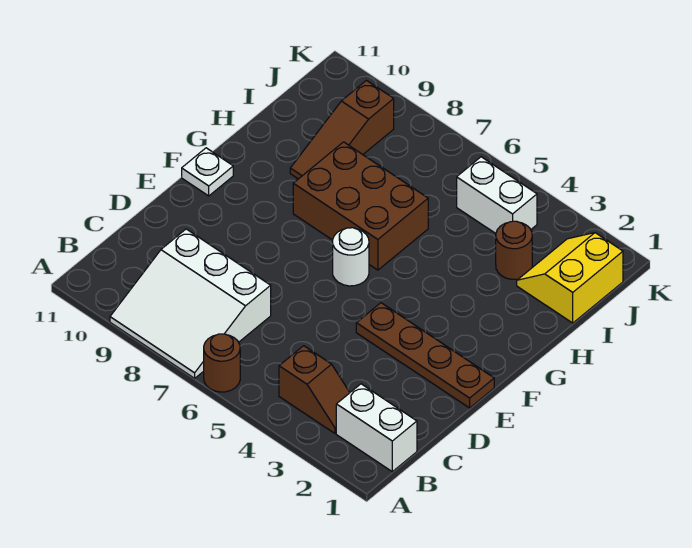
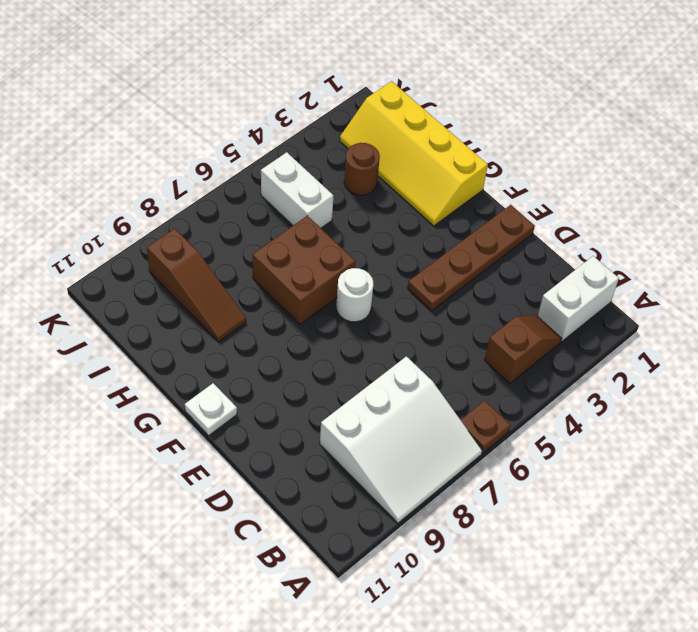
brown 1x1 round brick [204,334,240,392] -> brown 1x1 plate [461,401,510,453]
brown 2x3 brick [293,142,428,270] -> brown 2x2 brick [253,216,356,324]
yellow 2x2 slope [517,233,623,323] -> yellow 2x4 slope [340,81,488,226]
white 1x2 brick [457,157,537,233] -> white 1x2 brick turned to [261,152,333,228]

